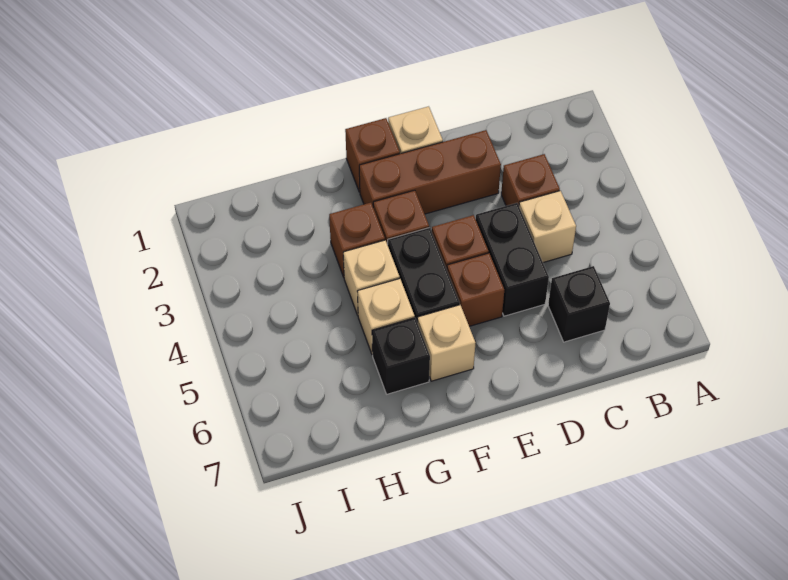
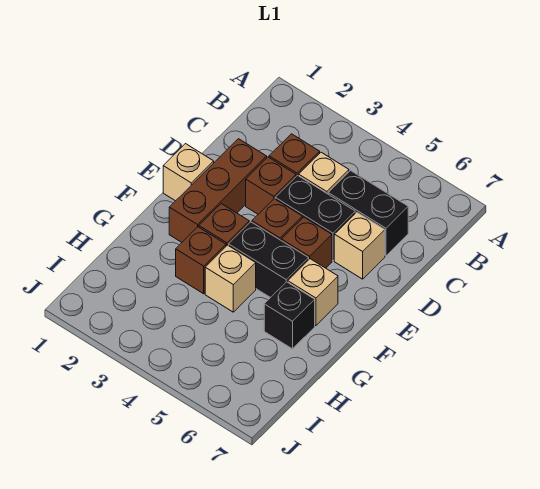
black 1x1 brick [548,266,610,342] -> black 1x2 brick [328,171,408,256]
brown 1x1 brick [345,118,400,192] -> brown 1x1 brick moved to [246,157,296,214]
tan 1x1 brick [357,279,415,355] -> tan 1x1 brick moved to [334,212,385,279]

